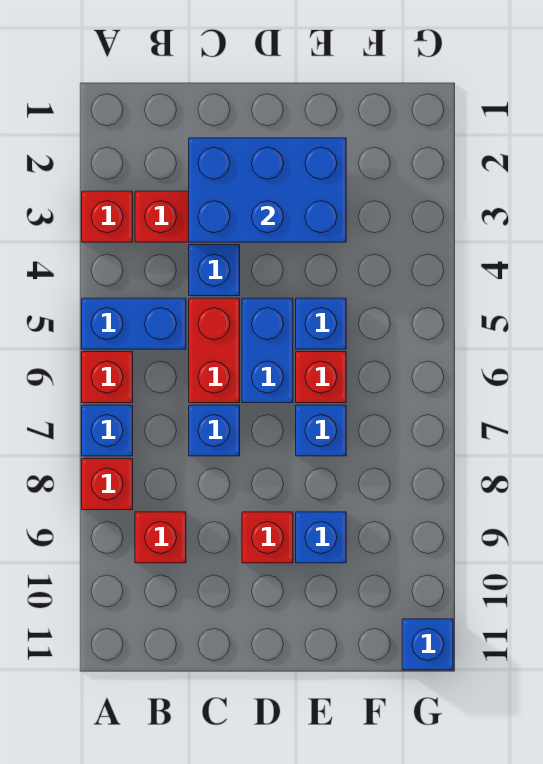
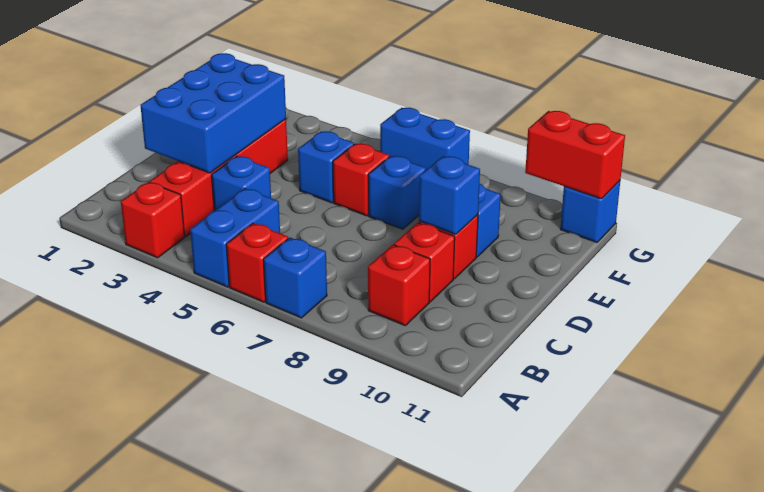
red 1x1 brick [82,459,133,510] -> red 1x1 brick moved to [394,223,455,302]
red 1x2 brick [189,298,240,403] -> red 1x2 brick moved to [525,111,625,199]
blue 1x1 brick [189,405,240,456] -> blue 1x1 brick moved to [419,156,480,234]
blue 1x2 brick [242,298,293,403] -> blue 1x2 brick moved to [380,108,470,170]

